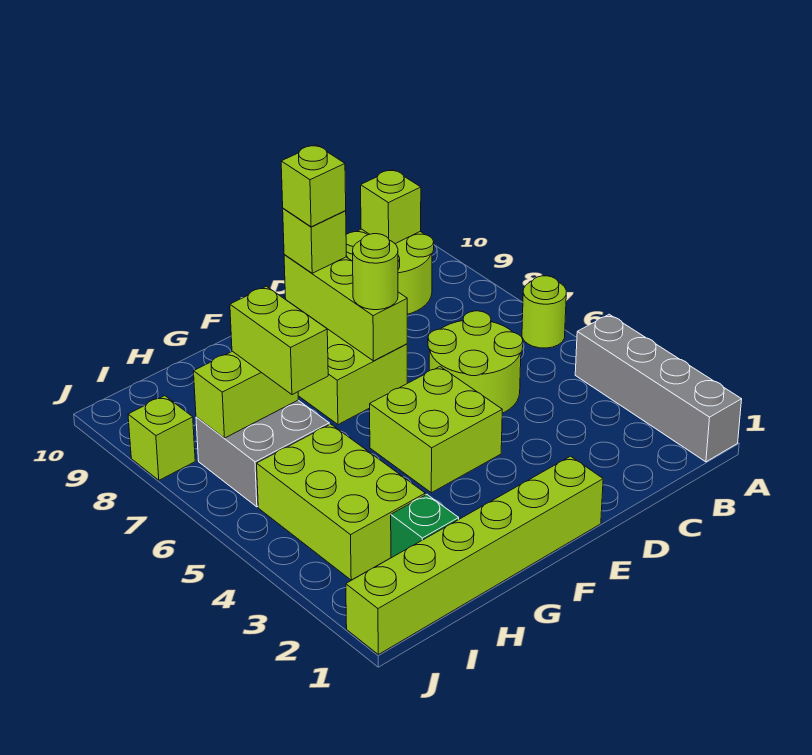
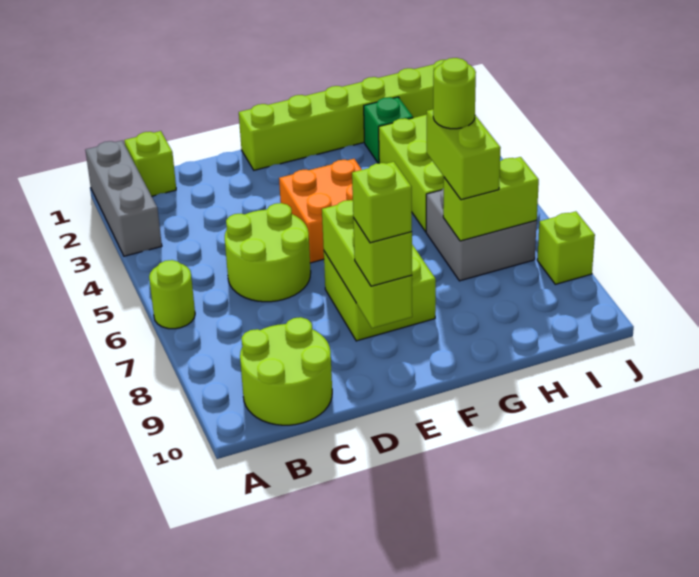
grey 1x4 brick [575,314,742,462] -> grey 1x3 brick [86,141,162,256]
lime 1x1 brick [361,170,421,244] -> lime 1x1 brick moved to [124,131,176,196]
lime 2x2 brick [370,367,502,493] -> orange 2x2 brick [279,159,362,263]
lime 1x1 round brick [353,234,398,310] -> lime 1x1 round brick moved to [433,58,476,129]

